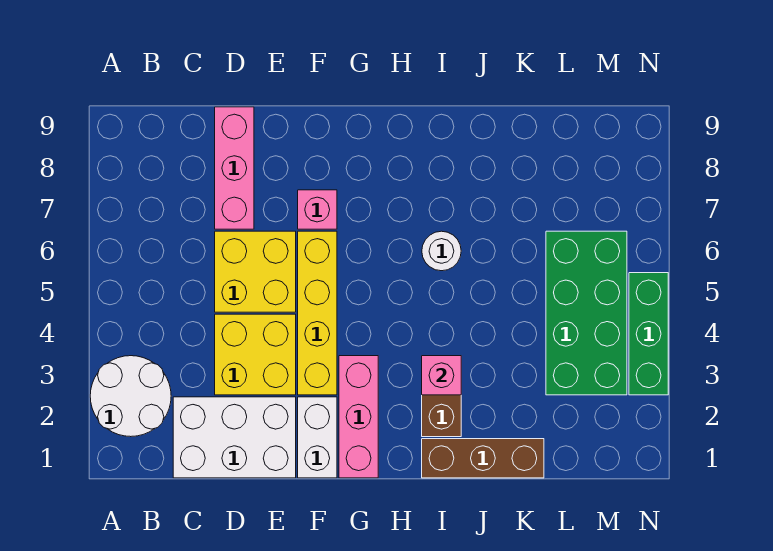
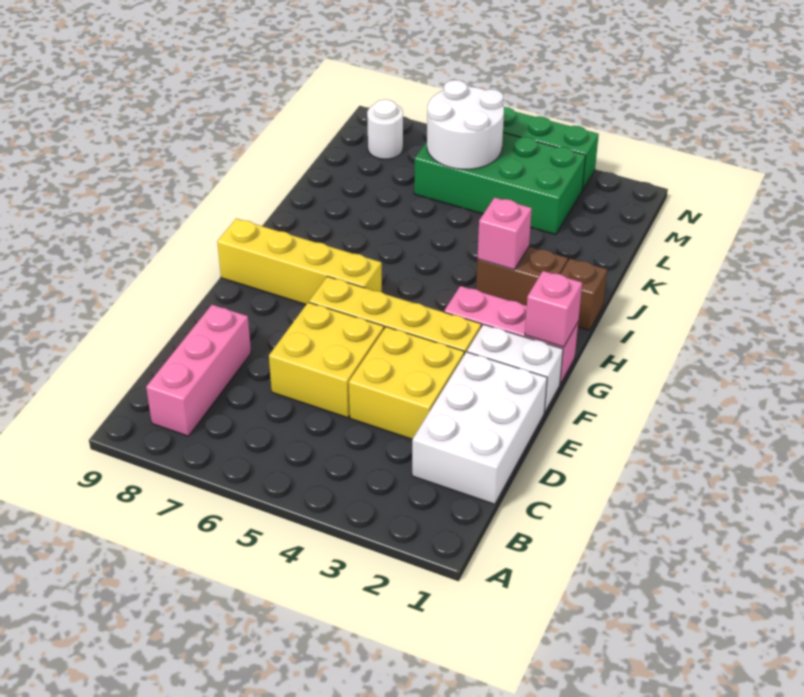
white 2x2 round brick [90,356,171,437] -> white 2x2 round brick moved to [427,80,504,169]
pink 1x3 brick [215,107,254,229] -> pink 1x3 brick turned to [146,305,251,436]
pink 1x1 brick [298,190,337,229] -> pink 1x1 brick moved to [525,271,582,347]
none -> yellow 1x4 brick [217,218,382,304]
brown 1x3 brick [422,439,544,478] -> brown 1x1 brick [561,259,607,330]
white 1x1 round brick [422,231,461,271] -> white 1x1 round brick moved to [367,100,403,159]

